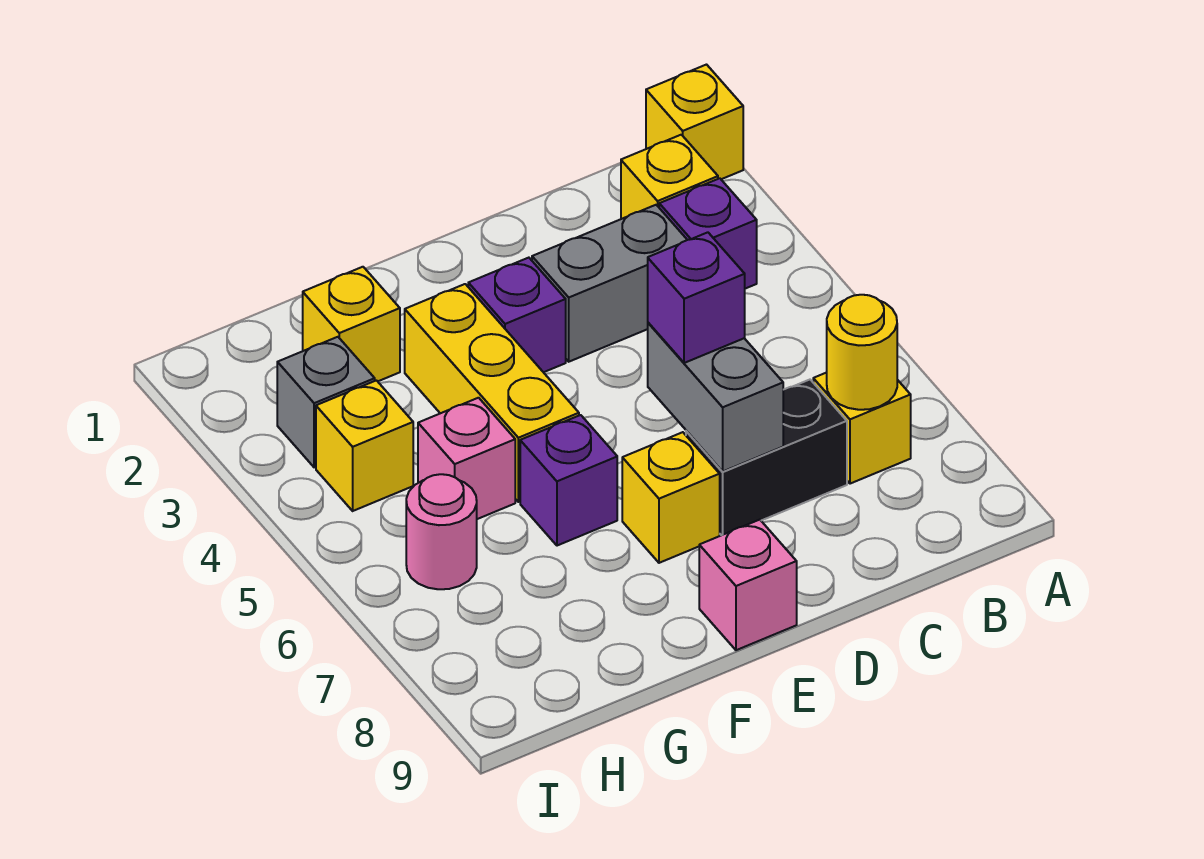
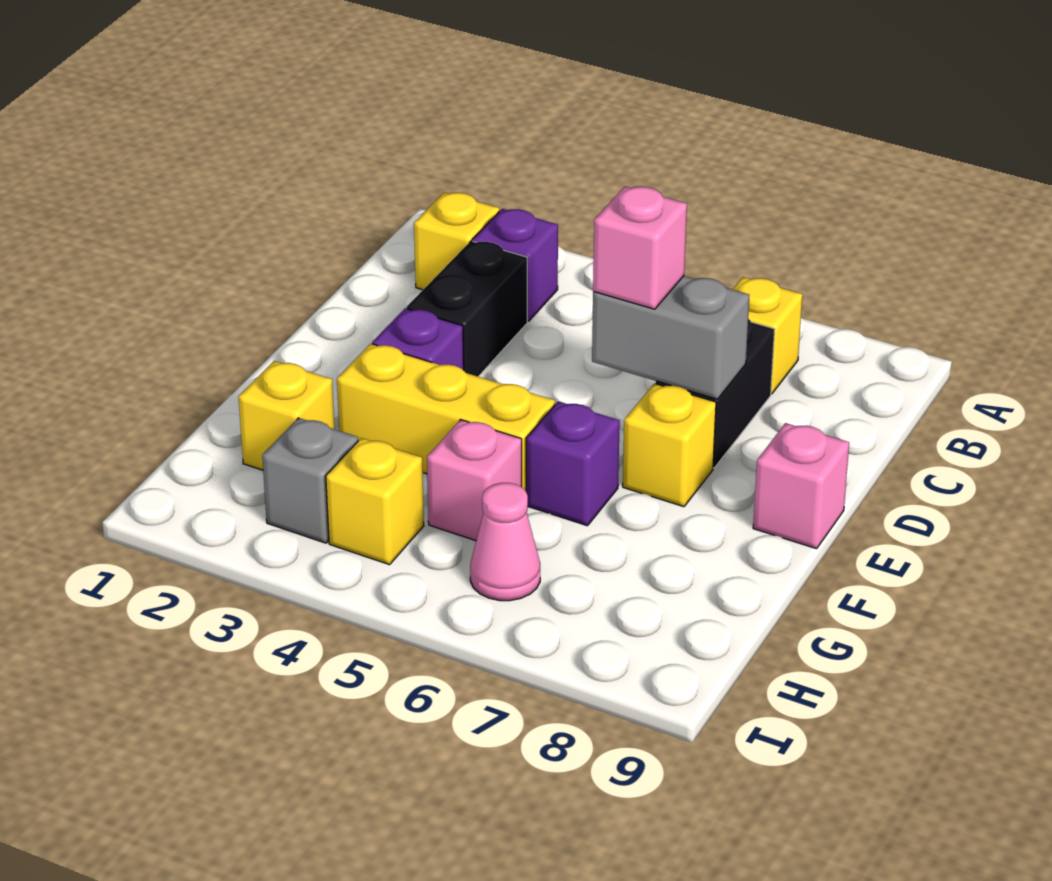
yellow 1x1 brick [646,65,743,179] -> none
yellow 1x1 round brick [827,295,897,410] -> none
grey 1x2 brick [532,205,687,362] -> black 1x2 brick [407,241,527,377]
purple 1x1 brick [648,232,745,363] -> pink 1x1 brick [593,186,687,309]
pink 1x1 round brick [406,474,477,589] -> pink 1x1 cone [470,483,540,601]

